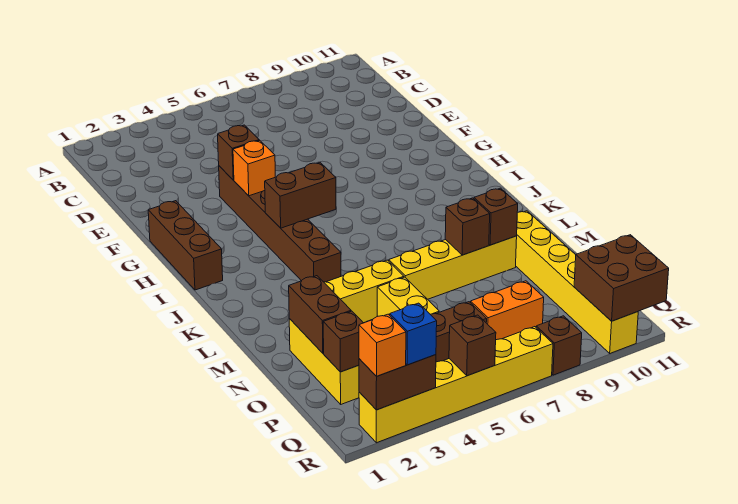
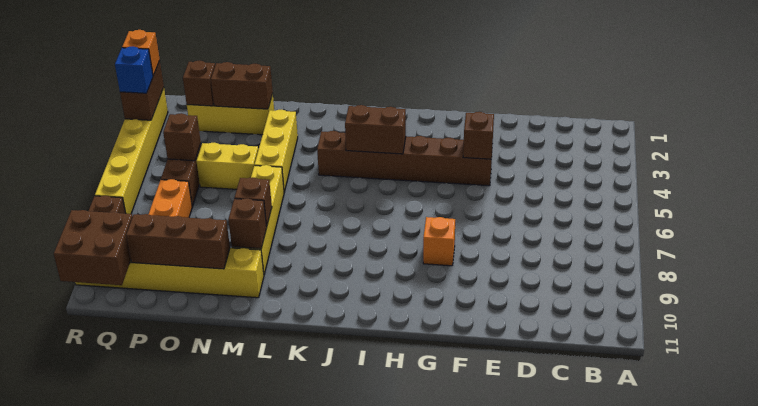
brown 1x3 brick [148,201,223,290] -> brown 1x3 brick moved to [126,214,230,269]
orange 1x1 brick [233,140,275,196] -> orange 1x1 brick moved to [423,217,455,266]
brown 1x2 brick [265,163,336,228] -> brown 1x2 brick turned to [345,105,406,154]
brown 1x1 brick [449,315,496,376] -> brown 1x1 brick moved to [163,113,201,161]

